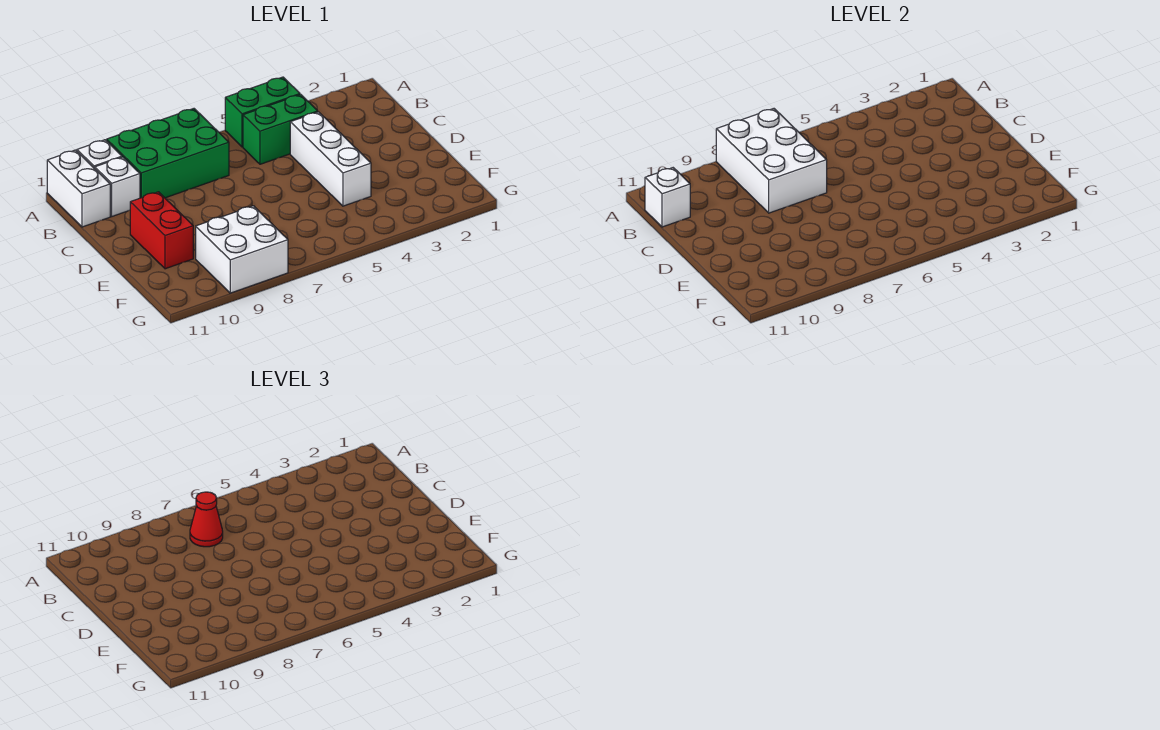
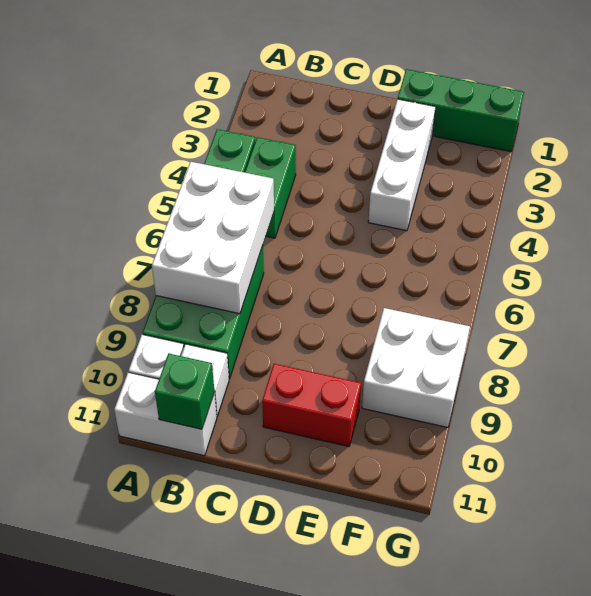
white 2x3 brick [716,109,827,213] -> white 2x3 brick turned to [152,162,274,314]
red 1x1 cone [190,492,223,547] -> none
white 1x1 brick [645,168,690,227] -> green 1x1 brick [155,353,214,429]
white 1x3 brick [290,112,371,206] -> white 1x3 brick turned to [368,99,436,231]
none -> green 1x3 brick [398,69,524,152]

